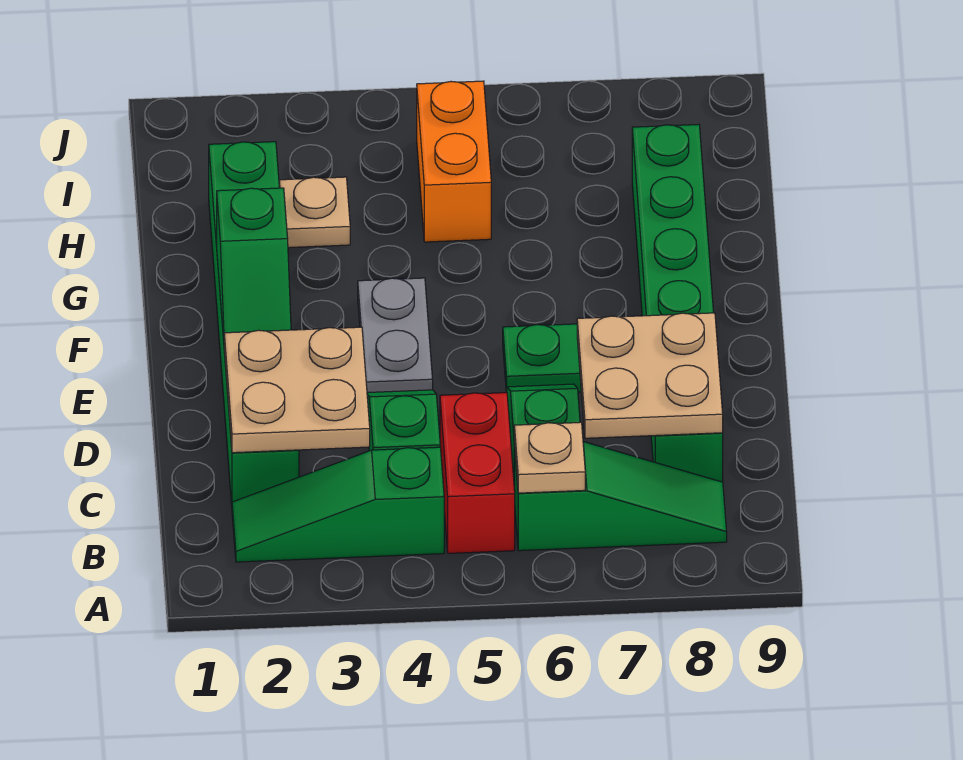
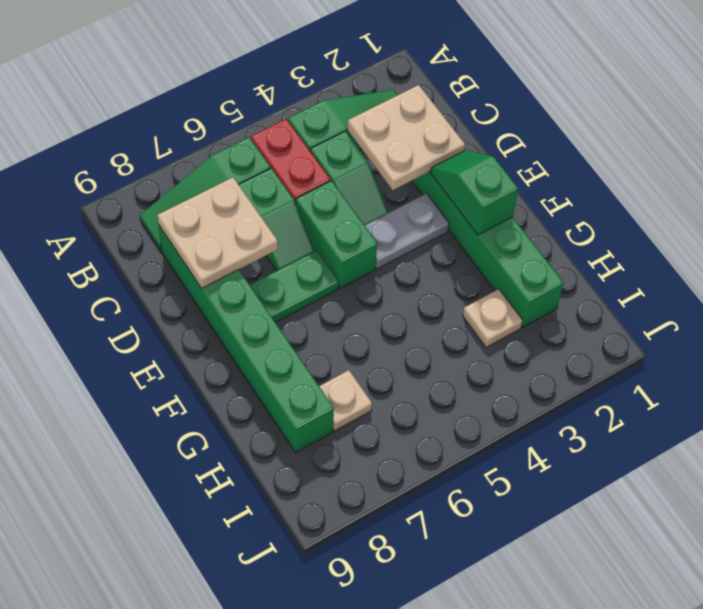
tan 1x1 plate [514,422,585,493] -> tan 1x1 plate moved to [319,370,372,431]
none -> green 1x2 brick [296,181,377,288]
grey 1x2 plate [358,278,433,393] -> grey 1x2 plate turned to [365,193,449,269]
orange 1x2 brick [417,81,491,242] -> none

